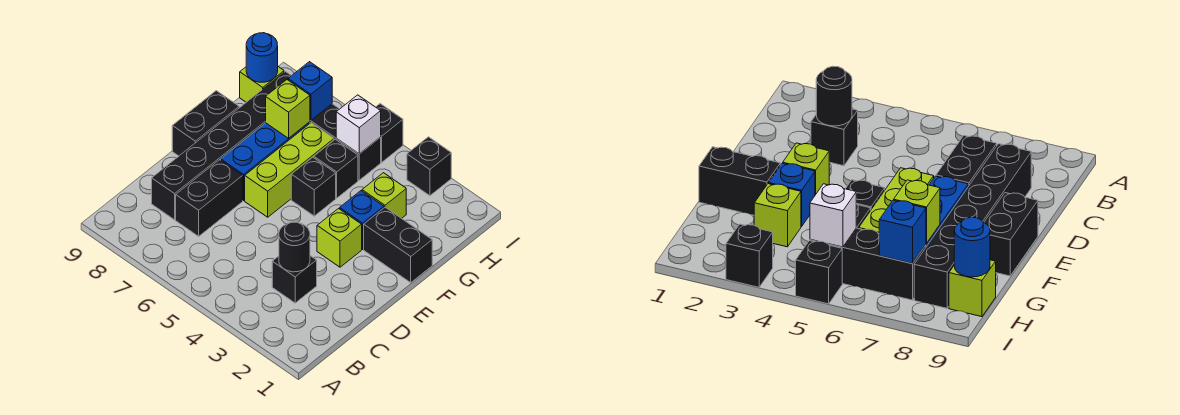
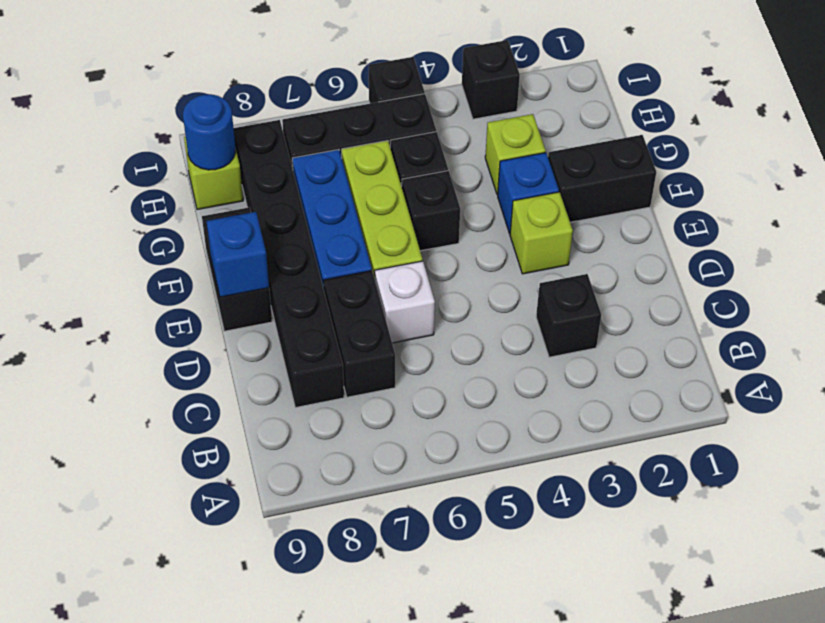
black 1x1 round brick [279,222,310,272] -> none
lime 1x1 brick [266,80,310,138] -> none
white 1x1 brick [336,95,381,154] -> white 1x1 brick moved to [375,261,435,343]
blue 1x1 brick [288,62,332,120] -> blue 1x1 brick moved to [206,212,269,297]

